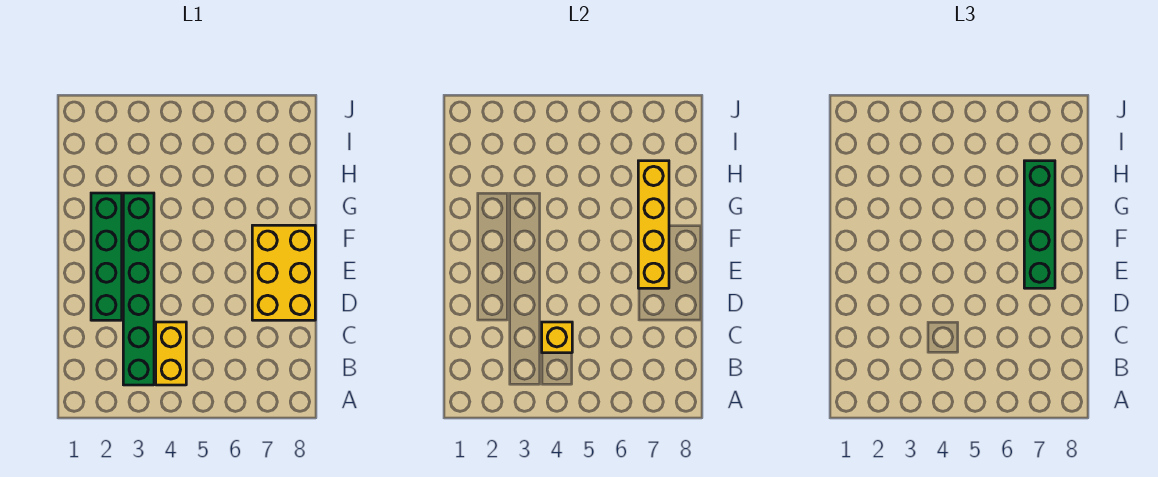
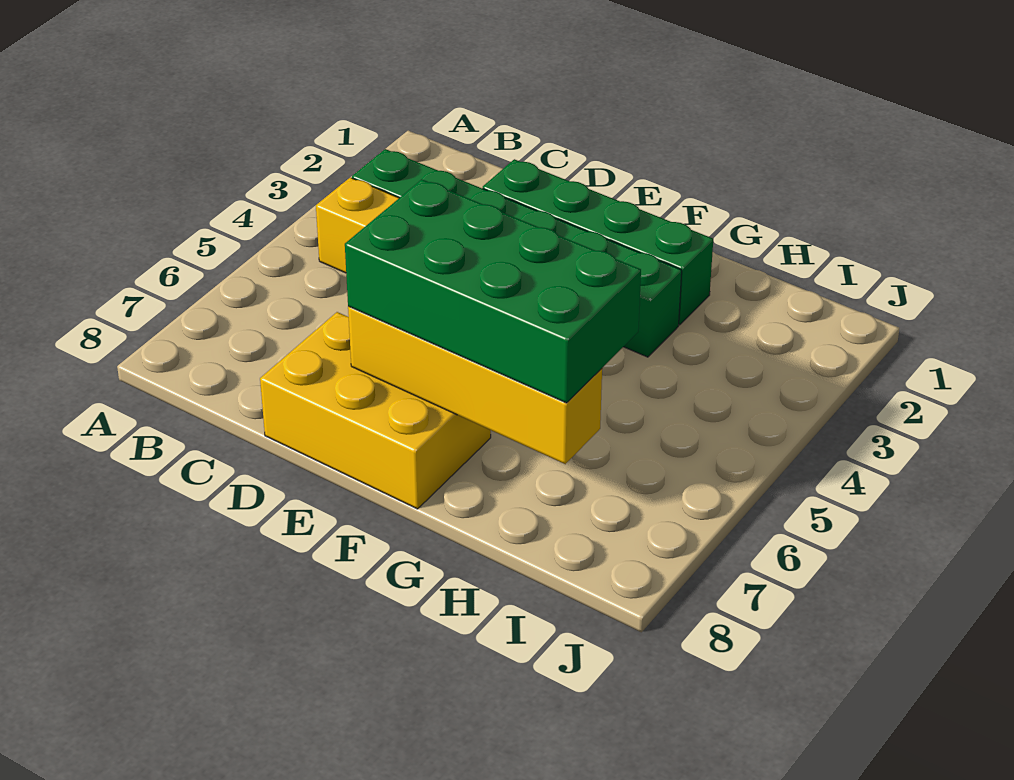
yellow 1x1 brick [542,322,572,353] -> none
green 1x4 brick [1024,161,1055,288] -> green 2x4 brick [345,179,641,403]

